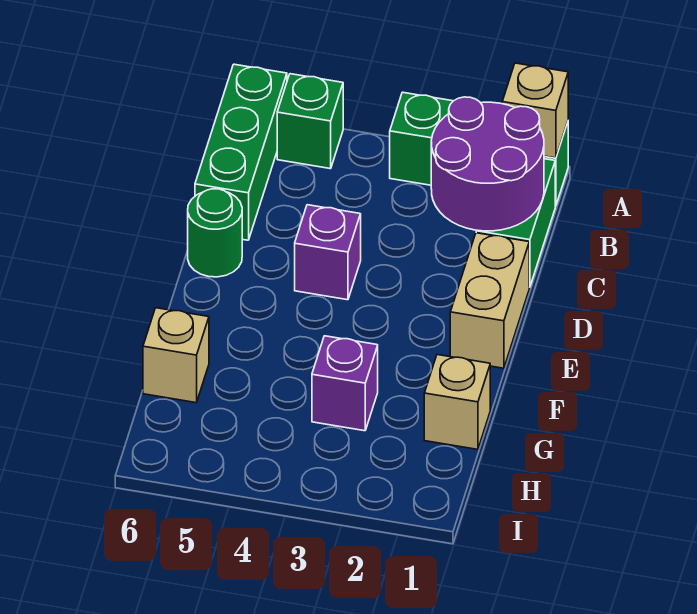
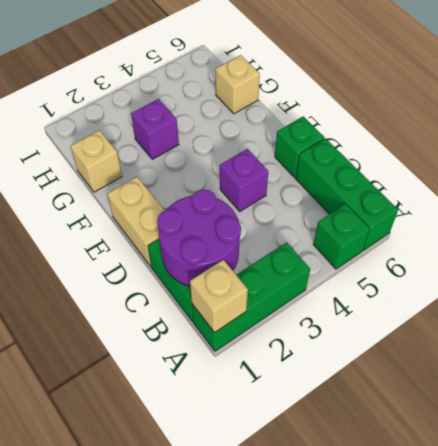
green 1x1 round brick [188,189,242,277] -> green 1x1 brick [275,117,325,178]

